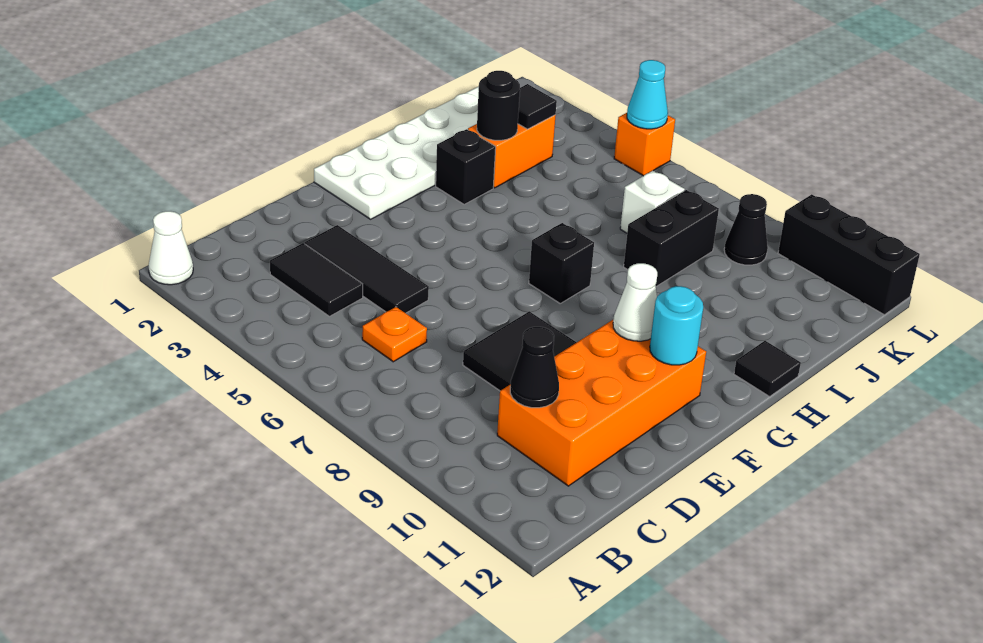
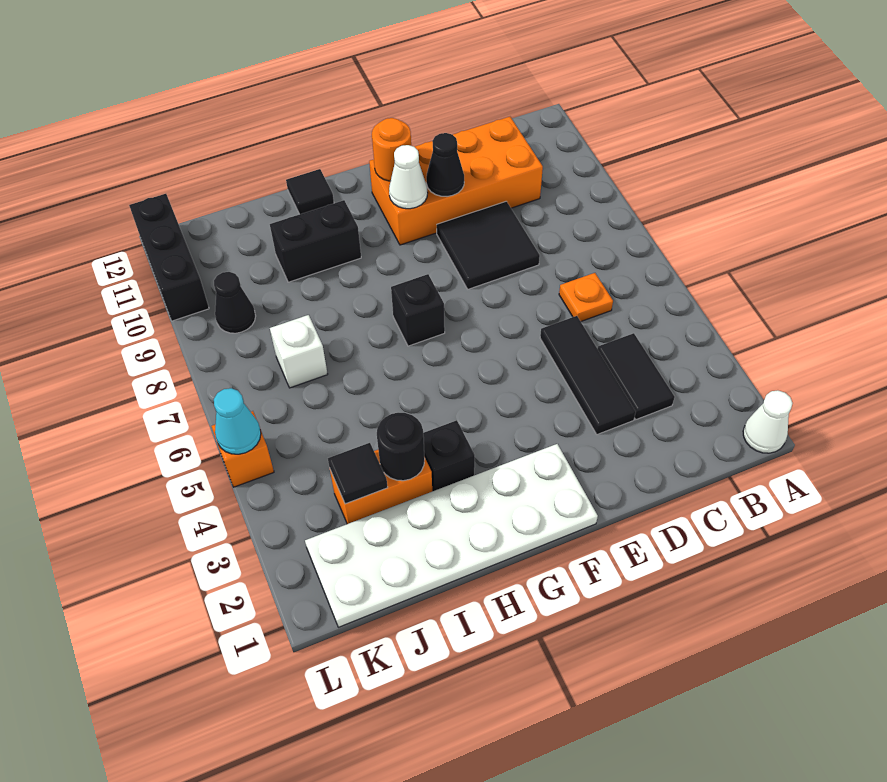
black 1x1 cone [510,327,559,408] -> black 1x1 cone moved to [426,133,464,196]
cyan 1x1 round brick [650,286,703,365] -> orange 1x1 round brick [372,118,411,181]
black 1x2 brick [624,190,719,287] -> black 1x2 brick moved to [270,200,361,282]

